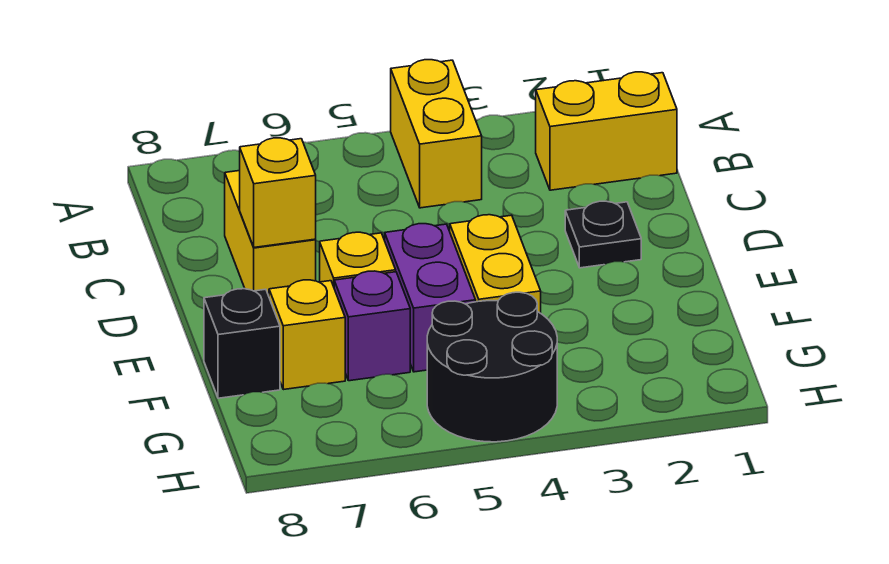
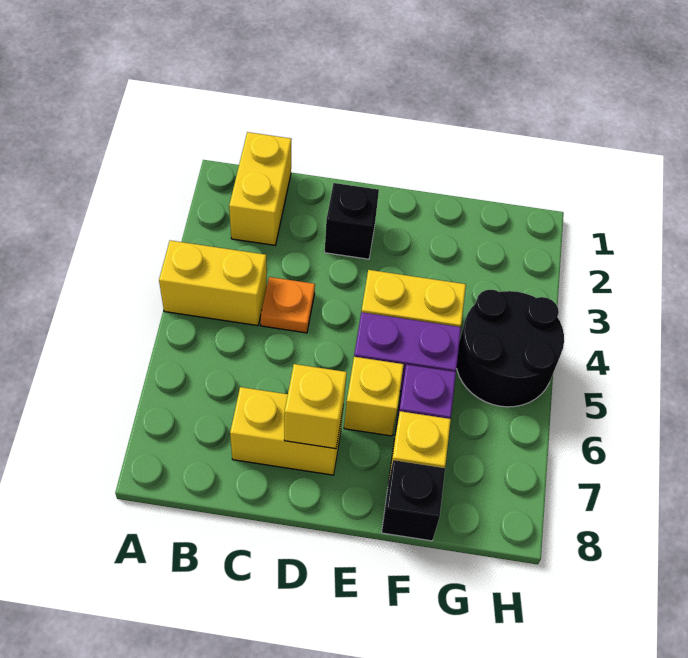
none -> orange 1x1 plate [261,277,315,333]
black 1x1 plate [565,201,641,268] -> black 1x1 brick [325,183,379,259]

